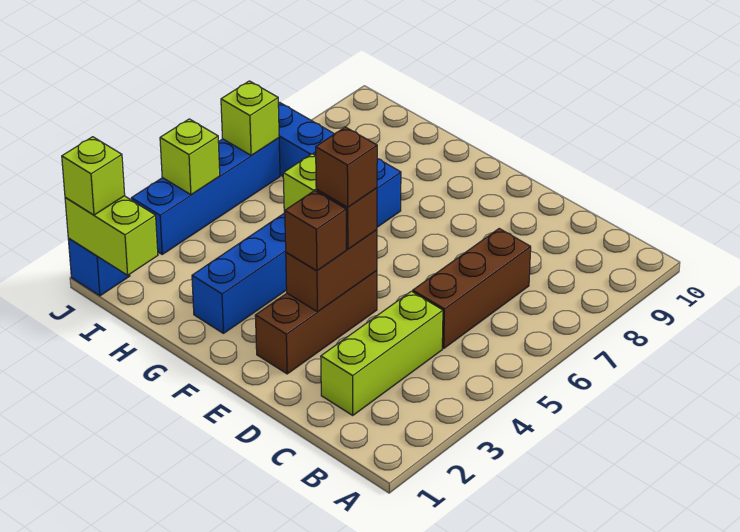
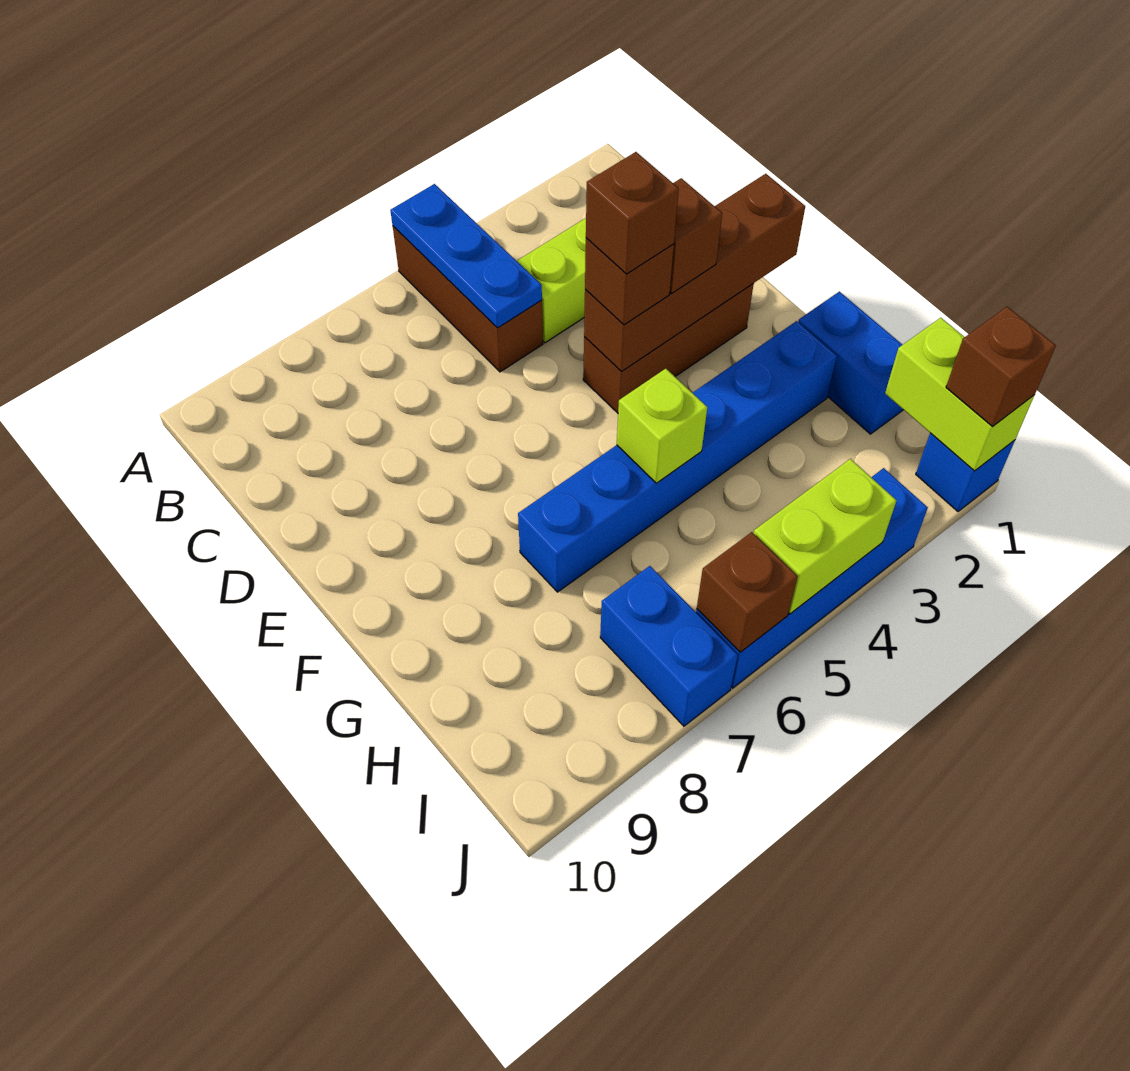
none -> blue 1x3 plate [390,184,542,328]
brown 1x3 brick [413,229,531,348] -> brown 1x3 brick turned to [393,226,543,372]
brown 1x2 brick [286,230,377,312] -> brown 1x4 brick [584,174,805,371]
none -> blue 1x2 brick [798,292,903,434]
lime 1x1 brick [62,137,125,215] -> brown 1x1 brick [946,307,1056,427]
lime 1x1 brick [160,119,220,195] -> lime 1x2 brick [753,459,896,614]
lime 1x1 brick [221,81,279,155] -> brown 1x1 brick [697,532,798,652]

